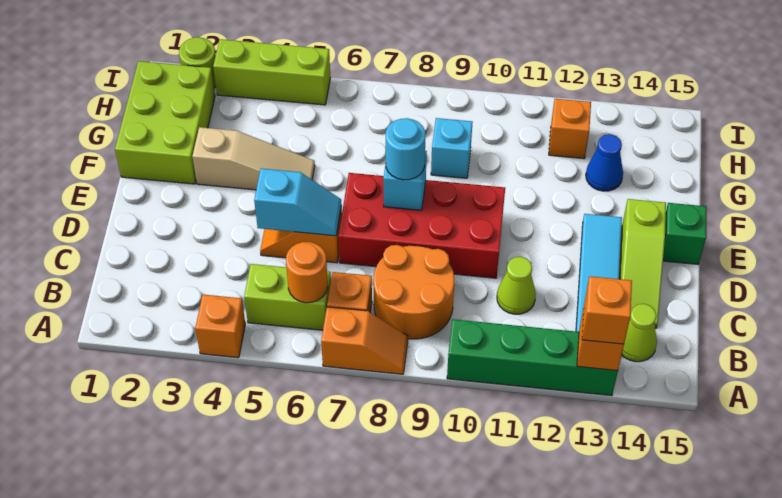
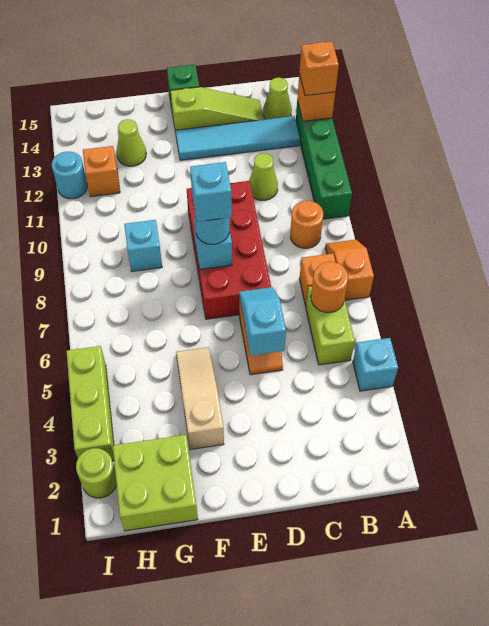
orange 1x1 brick [195,295,245,358] -> cyan 1x1 brick [353,338,398,391]
orange 2x2 round brick [373,245,454,339] -> orange 1x1 round brick [290,201,323,248]
none -> cyan 1x1 brick [190,162,232,222]
lime 2x3 brick [115,61,215,184] -> lime 2x2 brick [113,435,198,531]
blue 1x1 cone [586,134,623,191] -> lime 1x1 cone [117,119,146,166]
none -> cyan 1x1 round brick [52,152,87,199]

